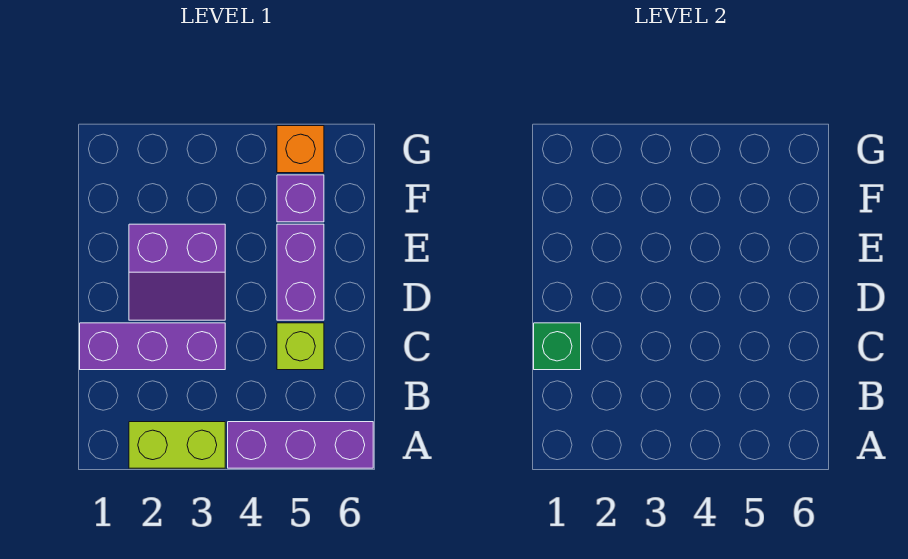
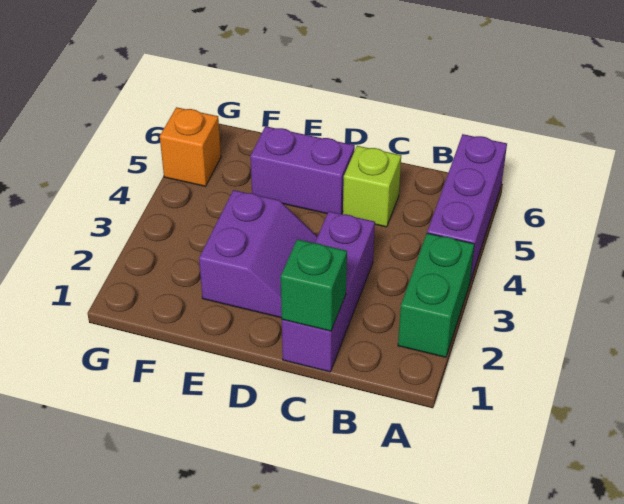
lime 1x2 brick [129,422,225,468] -> green 1x2 brick [398,233,474,357]
purple 1x1 brick [277,175,324,222] -> none

